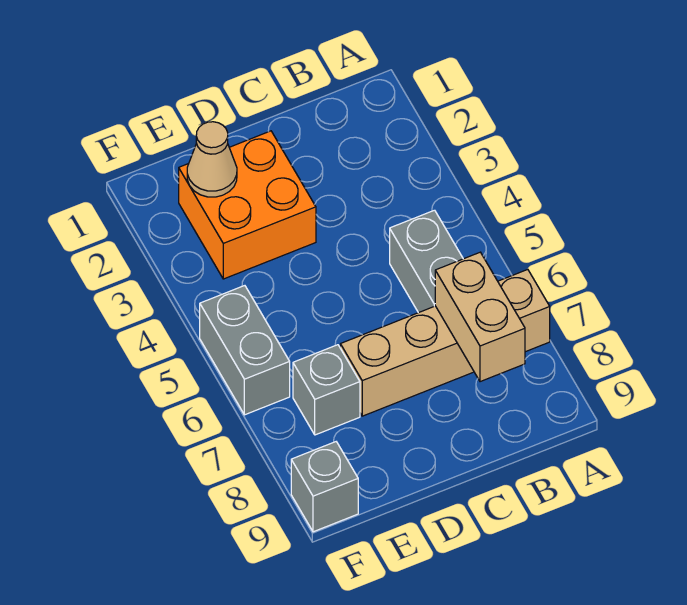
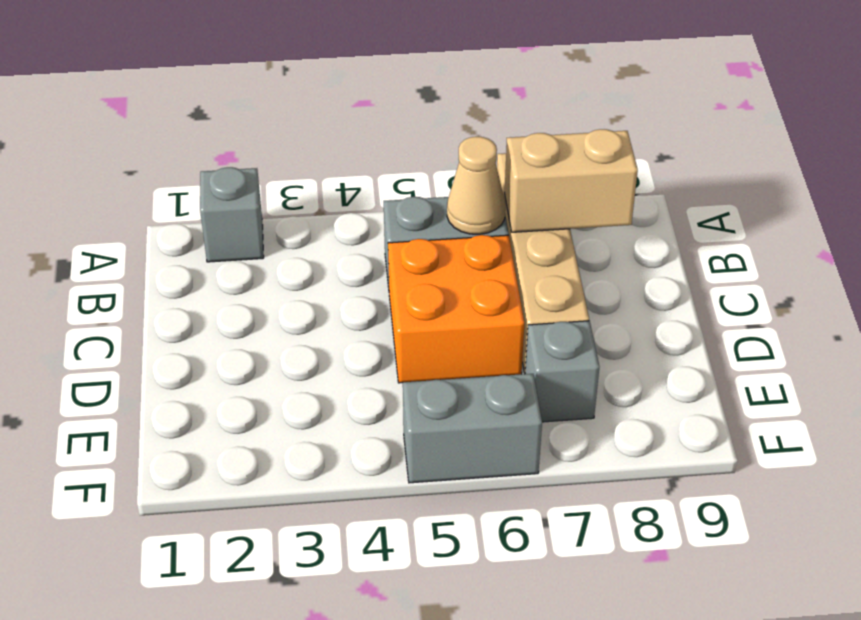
orange 2x2 brick [179,131,316,279] -> orange 2x2 brick moved to [388,235,524,383]
tan 1x1 cone [187,122,237,197] -> tan 1x1 cone moved to [447,137,505,234]
grey 1x1 brick [291,442,358,532] -> grey 1x1 brick moved to [200,167,264,262]

